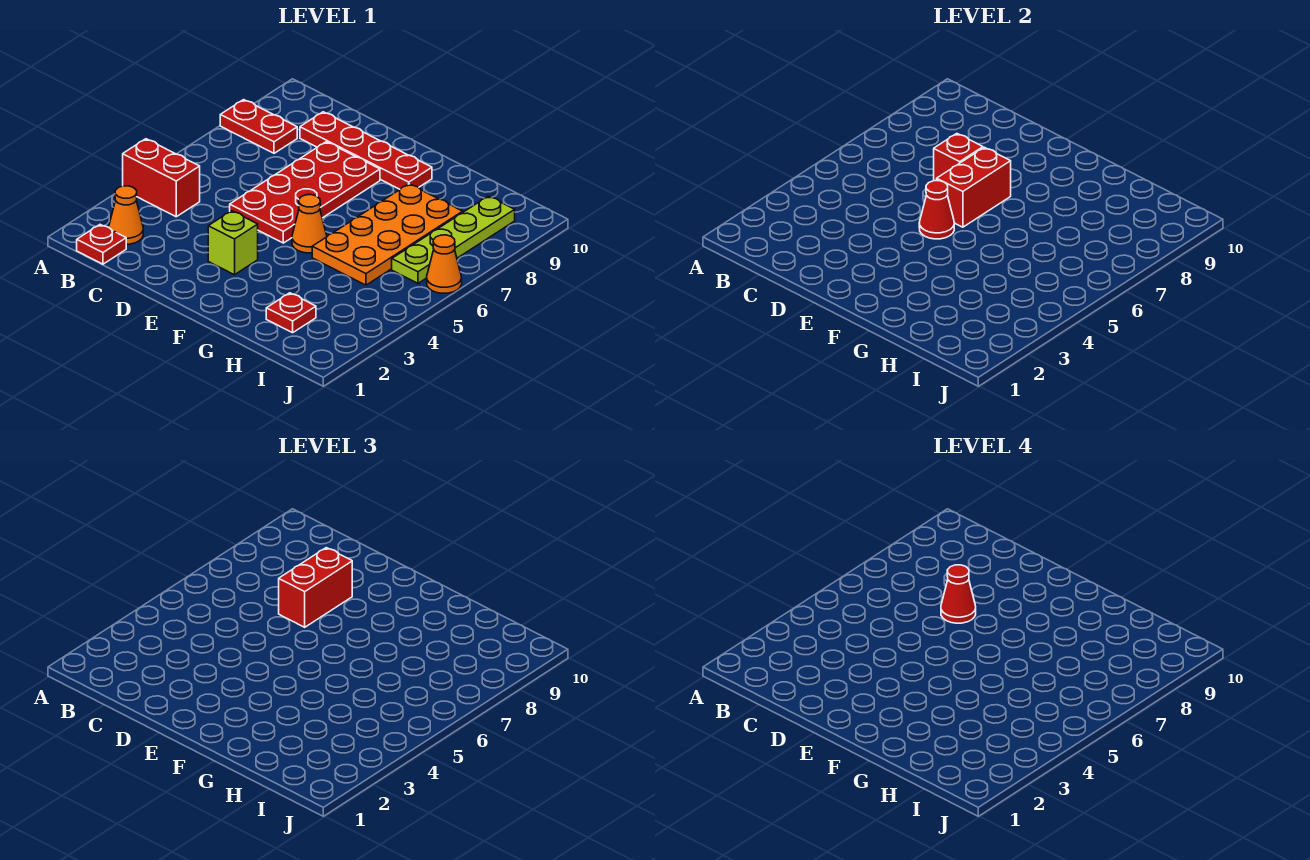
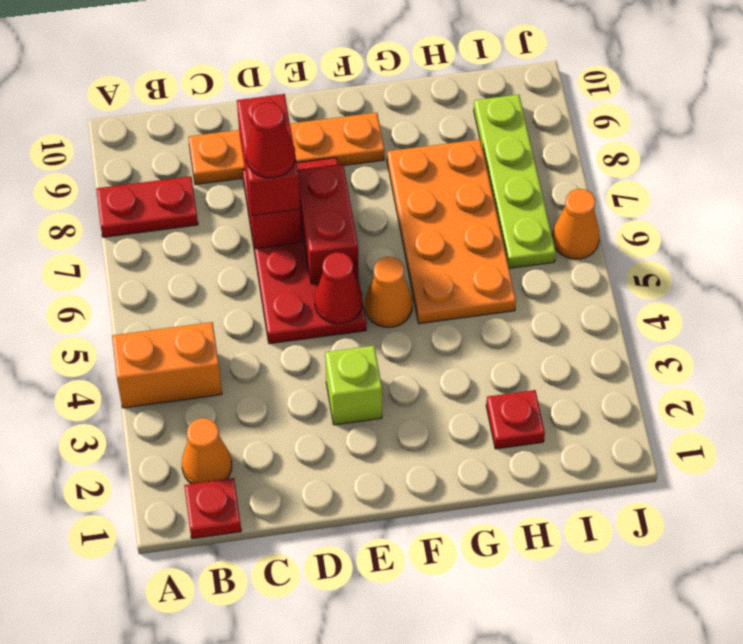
red 1x2 brick [123,139,200,217] -> orange 1x2 brick [112,322,222,408]
red 1x4 plate [300,112,432,189] -> orange 1x4 plate [188,112,385,185]

